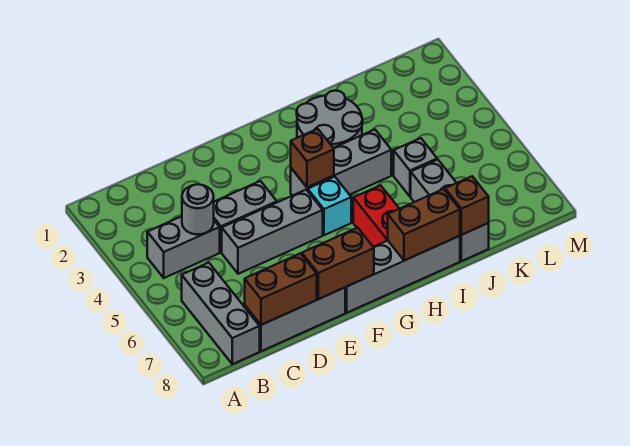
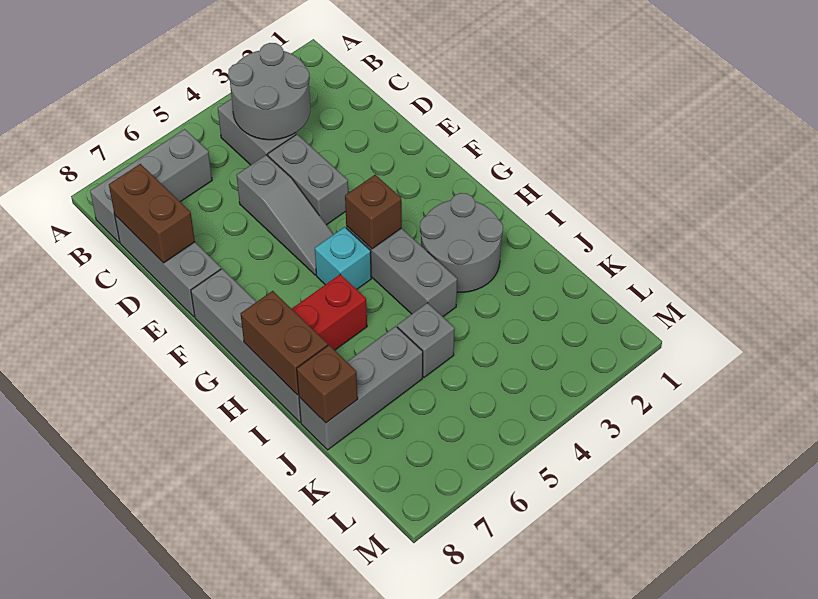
grey 1x1 round brick [182,184,214,235] -> grey 2x2 round brick [228,43,310,140]
grey 1x3 brick [222,190,323,274] -> grey 1x3 slope [236,155,334,275]
brown 1x2 brick [302,228,374,299] -> none

